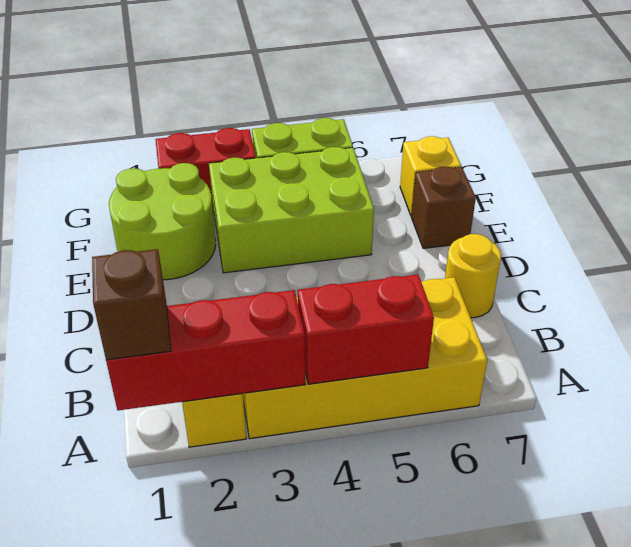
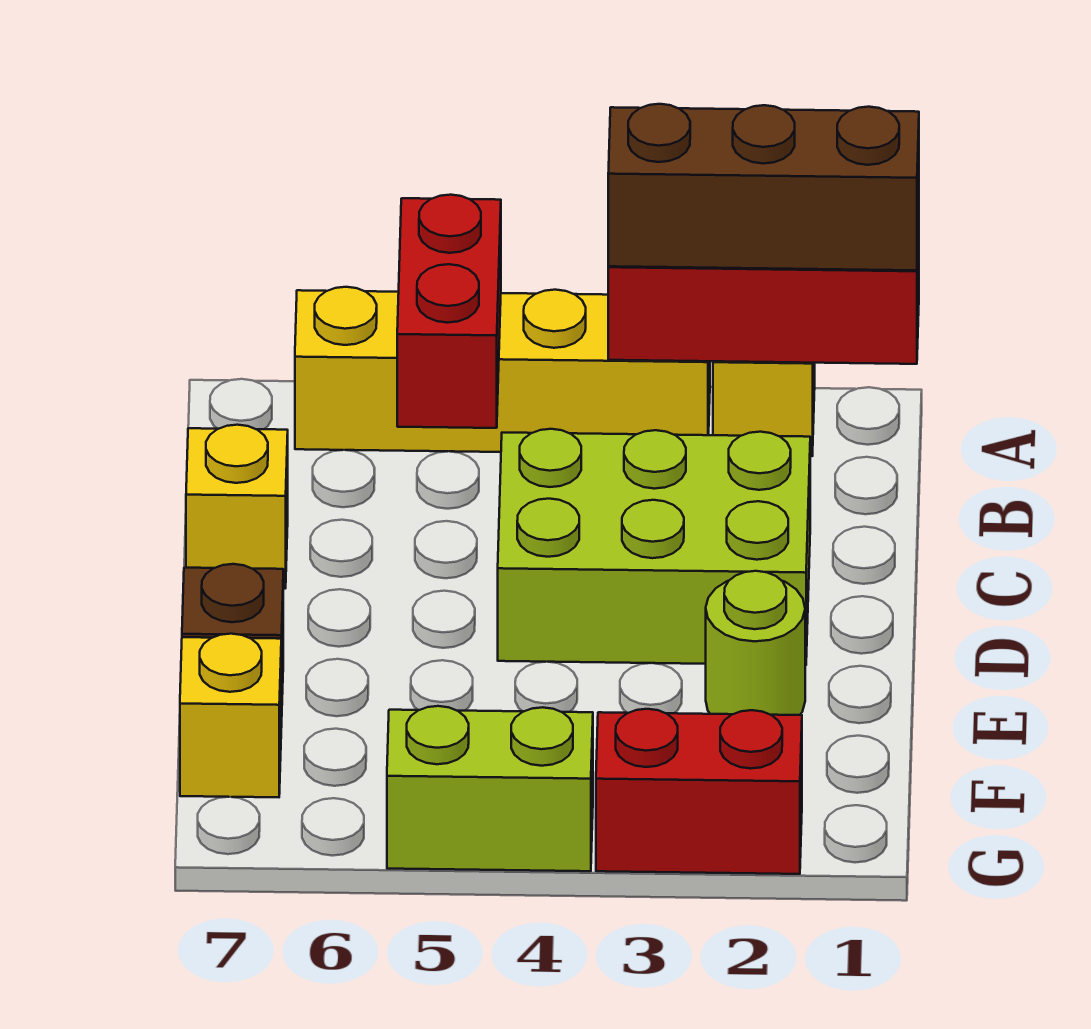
brown 1x1 brick [92,249,171,360] -> brown 1x3 brick [608,104,919,270]
yellow 2x4 brick [243,277,487,438] -> yellow 1x4 brick [295,287,710,452]
red 1x2 brick [298,275,434,384] -> red 1x2 brick turned to [397,195,501,428]
yellow 1x1 round brick [445,234,501,318] -> yellow 1x1 brick [186,425,288,589]
lime 2x2 round brick [109,163,216,280] -> lime 1x1 round brick [706,571,805,715]
lime 2x3 brick [209,147,374,273] -> lime 2x3 brick moved to [498,429,810,665]

